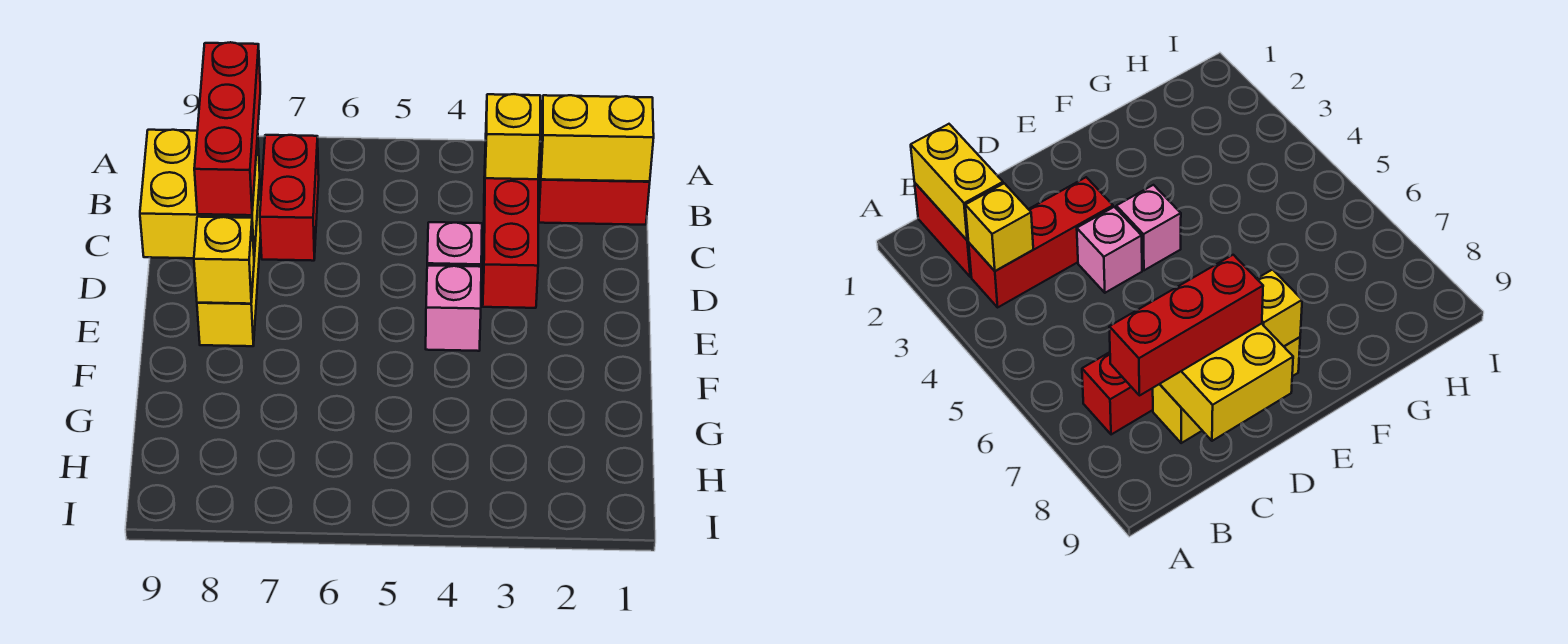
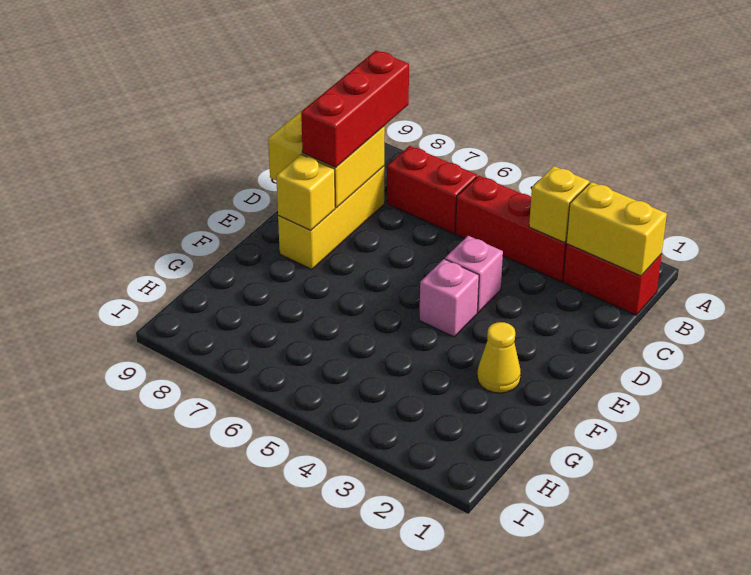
red 1x3 brick [483,144,538,308] -> red 1x3 brick turned to [455,176,567,282]
red 1x2 brick [260,135,319,261] -> red 1x2 brick turned to [387,146,477,233]
none -> yellow 1x1 cone [477,322,521,393]

